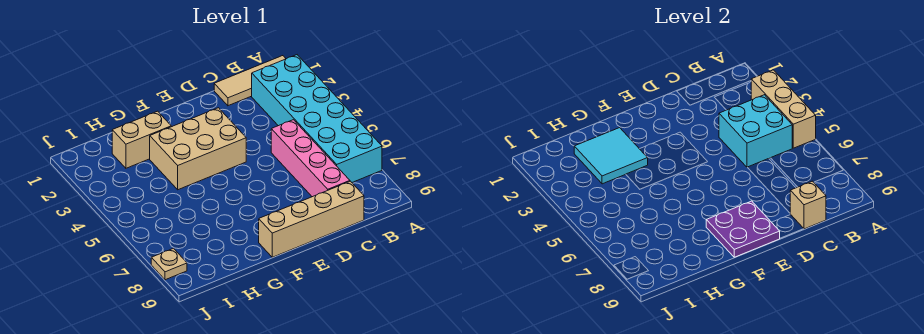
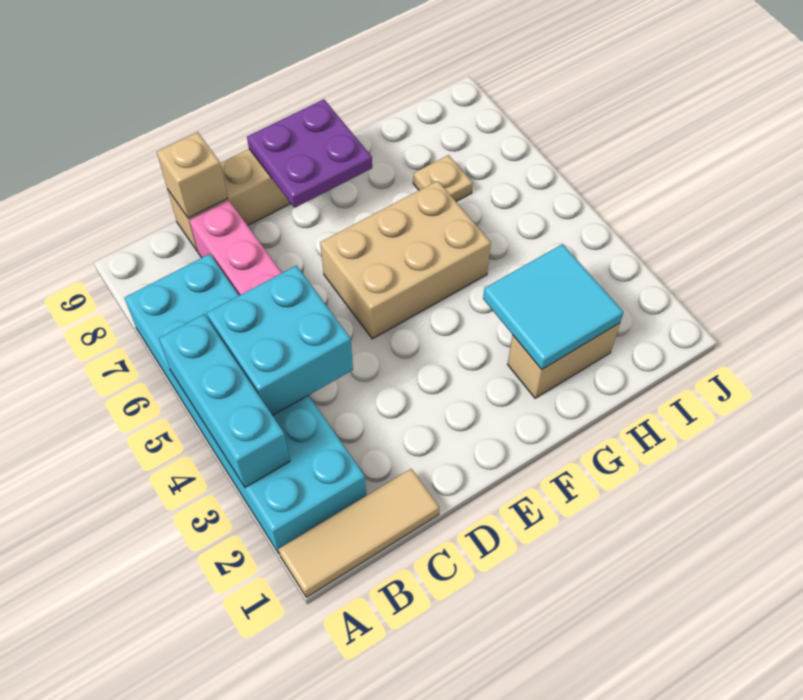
tan 1x3 brick [751,70,816,148] -> cyan 1x3 brick [159,314,290,487]
tan 2x3 brick [150,108,246,190] -> tan 2x3 brick moved to [320,181,491,339]
tan 1x1 plate [151,248,187,280] -> tan 1x1 plate moved to [413,155,473,202]

